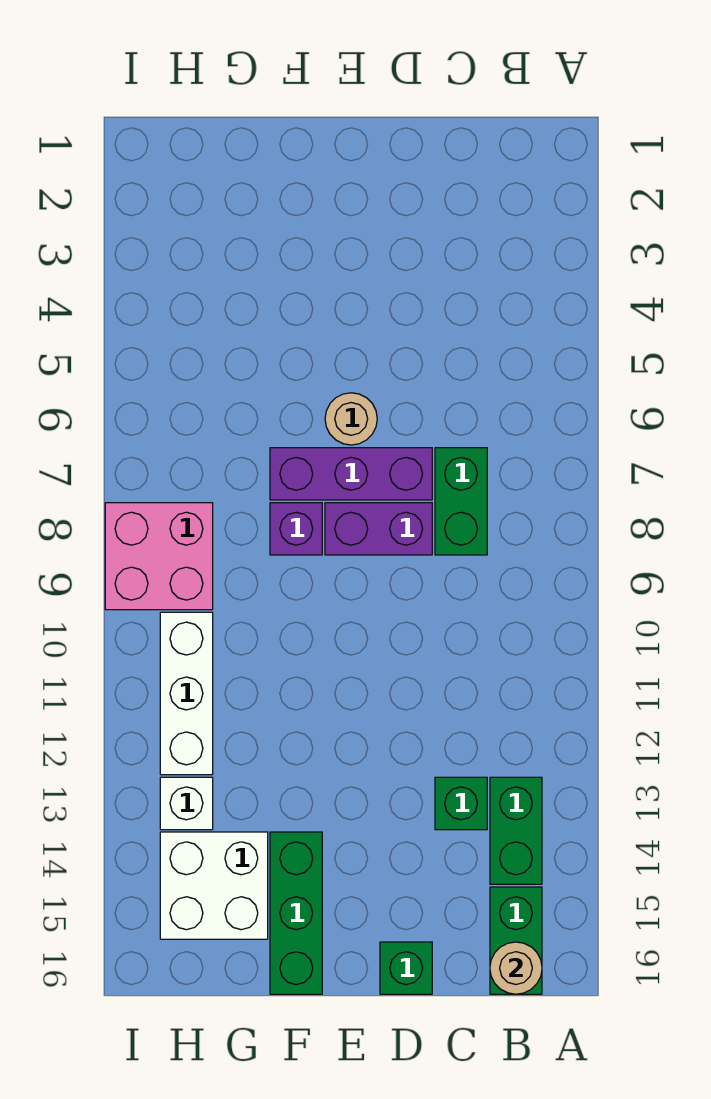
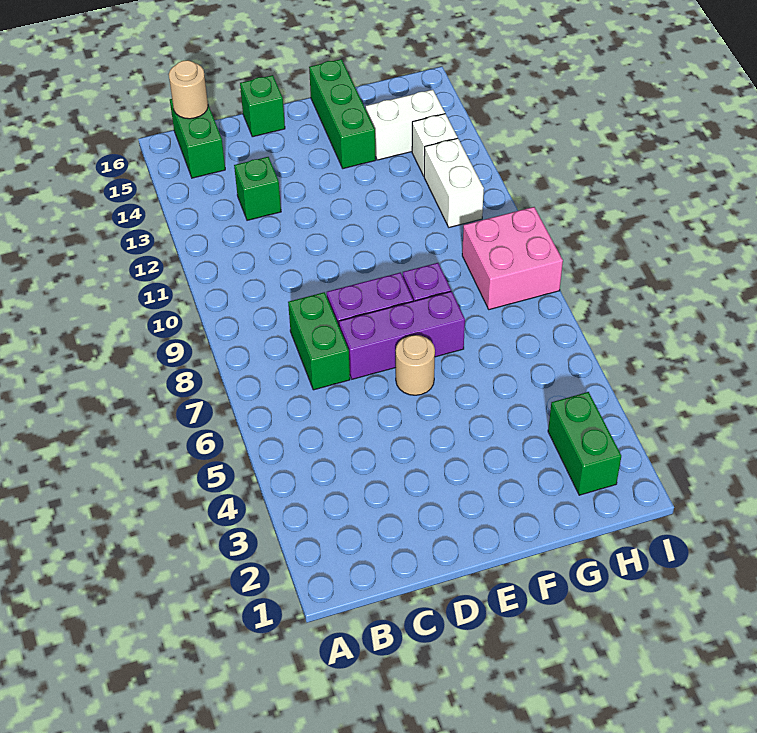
green 1x2 brick [490,777,542,884] -> green 1x2 brick moved to [548,392,621,495]
white 2x2 brick [160,832,268,939] -> white 1x2 brick [366,90,445,160]
white 1x3 brick [160,612,213,775] -> white 1x2 brick [424,138,484,227]

